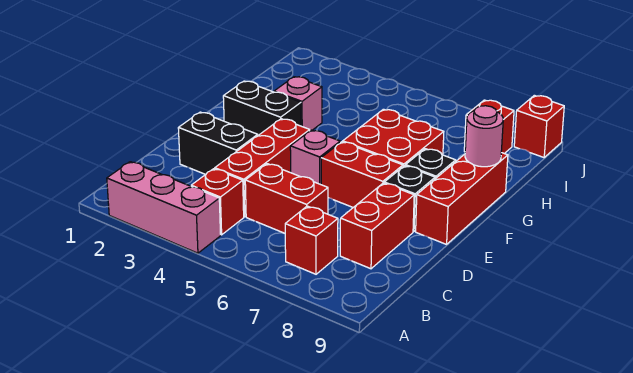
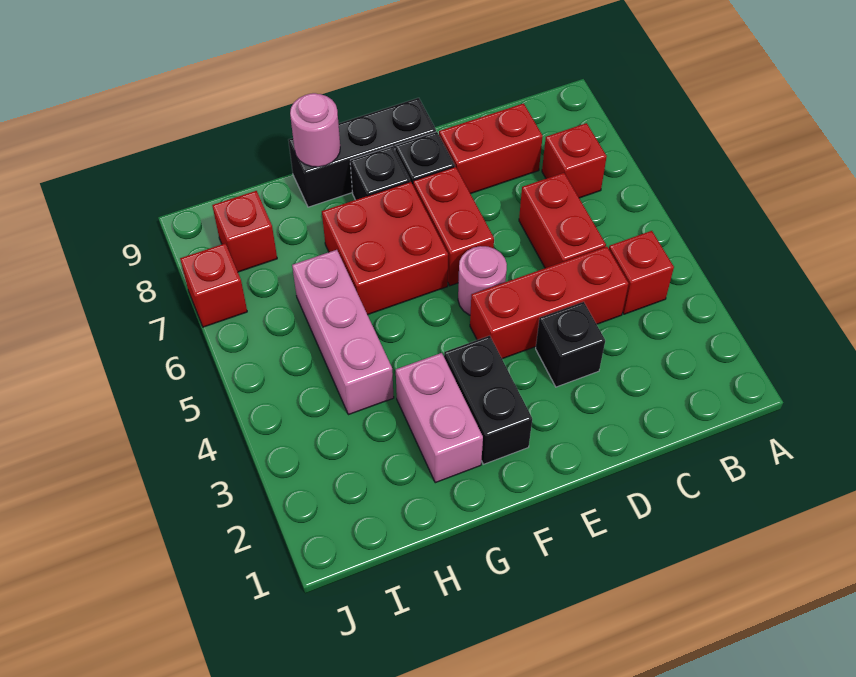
pink 1x3 brick [107,162,221,253] -> pink 1x3 brick moved to [292,250,394,415]
black 1x2 brick [178,112,258,174] -> black 1x1 brick [536,302,605,387]
pink 1x1 brick [290,130,340,185] -> pink 1x1 round brick [458,246,507,315]
red 1x3 brick [416,153,508,244] -> black 1x3 brick [289,98,436,207]
pink 1x1 brick [274,77,322,131] -> pink 1x2 brick [396,353,483,483]
red 1x1 brick [514,95,564,157] -> red 1x1 brick moved to [180,243,247,327]

